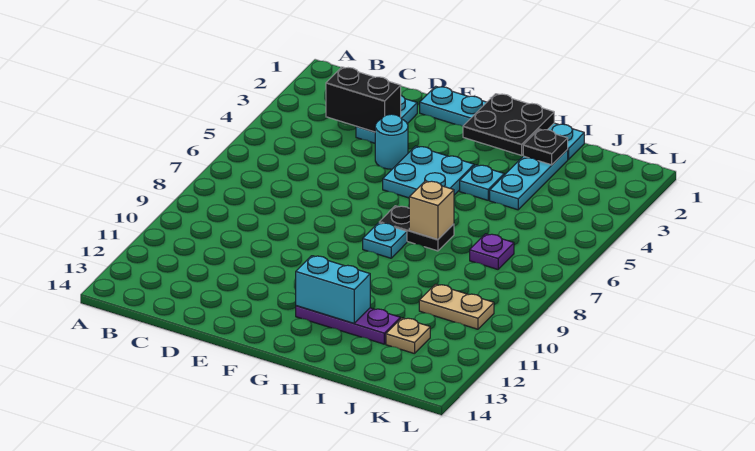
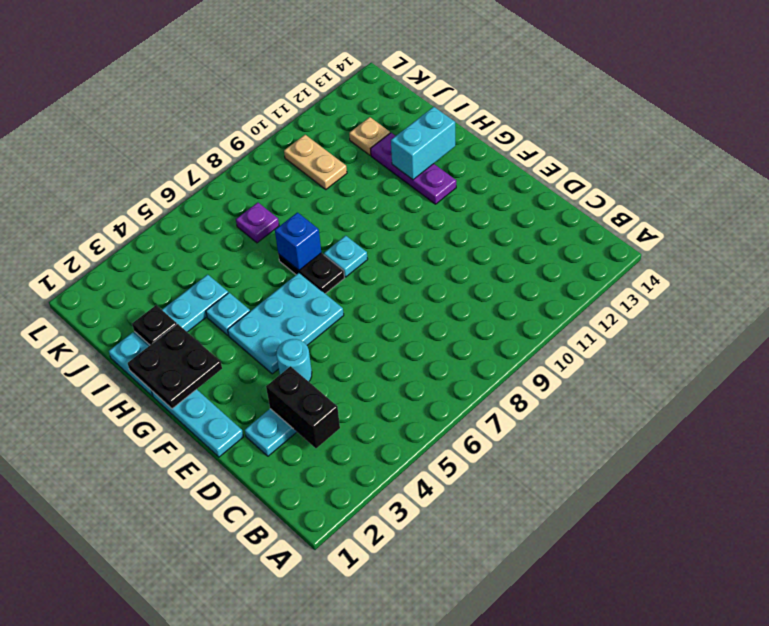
cyan 2x2 plate [383,146,474,198] -> cyan 2x3 plate [228,273,344,374]
cyan 1x2 brick [296,256,370,323] -> cyan 1x2 brick turned to [391,107,455,180]
tan 1x1 brick [409,181,454,240] -> blue 1x1 brick [275,213,321,270]

